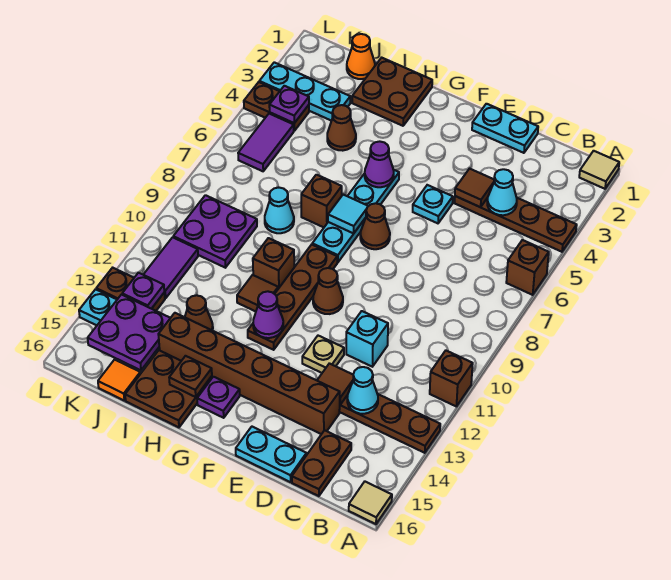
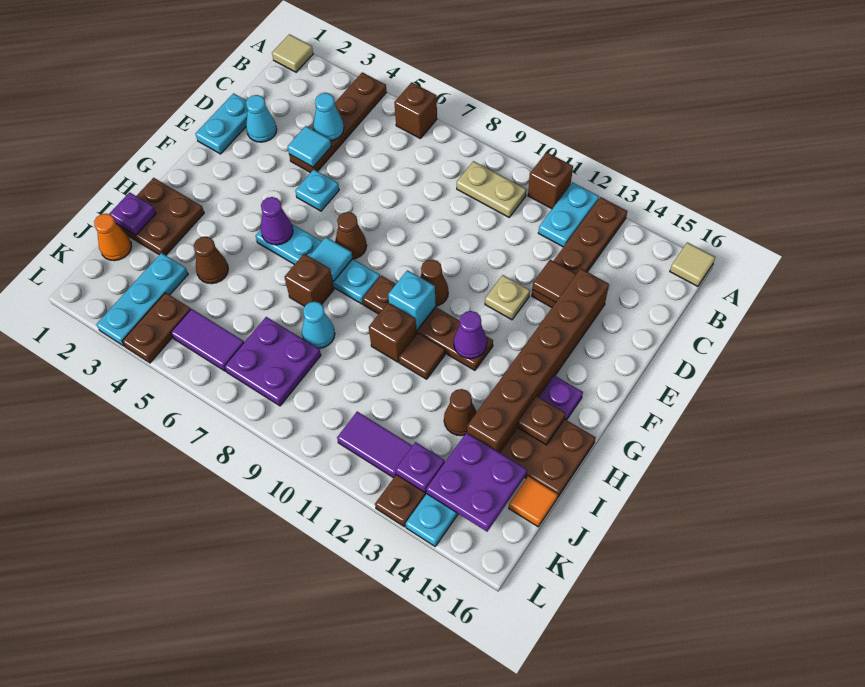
none -> tan 1x2 plate [457,161,526,217]
cyan 1x1 cone [347,367,378,414] -> cyan 1x1 cone moved to [246,95,277,142]
brown 1x2 plate [292,430,351,496] -> none
brown 1x1 tile [455,169,494,207] -> cyan 1x1 tile [288,126,331,167]
cyan 1x1 brick [346,311,388,367] -> cyan 1x1 brick moved to [388,270,436,330]
cyan 1x2 plate [236,427,306,482] -> cyan 1x2 plate moved to [538,182,599,247]
purple 2x2 plate [173,195,257,268] -> purple 2x2 plate moved to [225,317,321,406]
purple 1x1 plate [269,86,309,123] -> purple 1x1 plate moved to [109,192,156,235]

